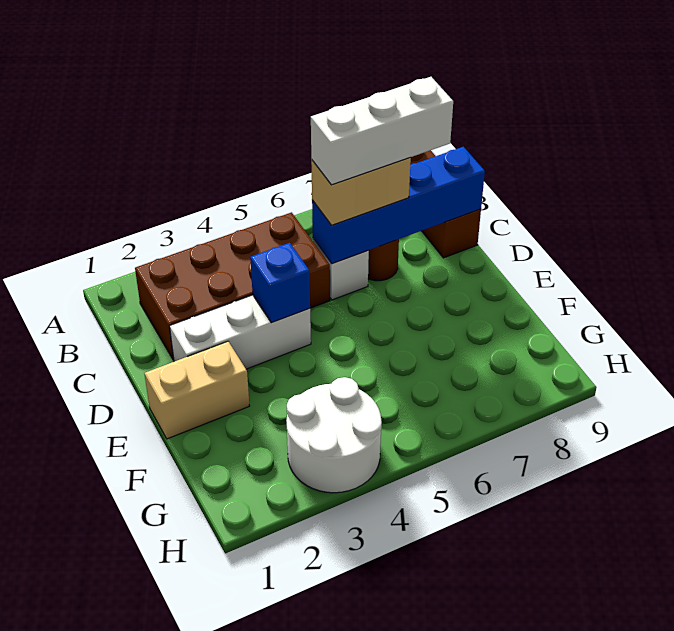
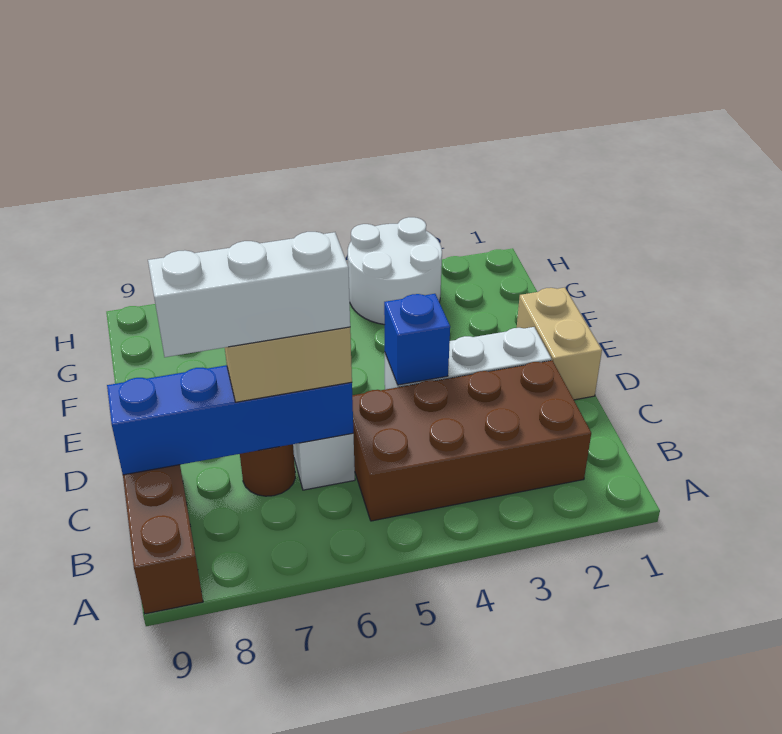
tan 1x2 brick [144,341,249,439] -> tan 1x2 brick turned to [517,288,602,400]

